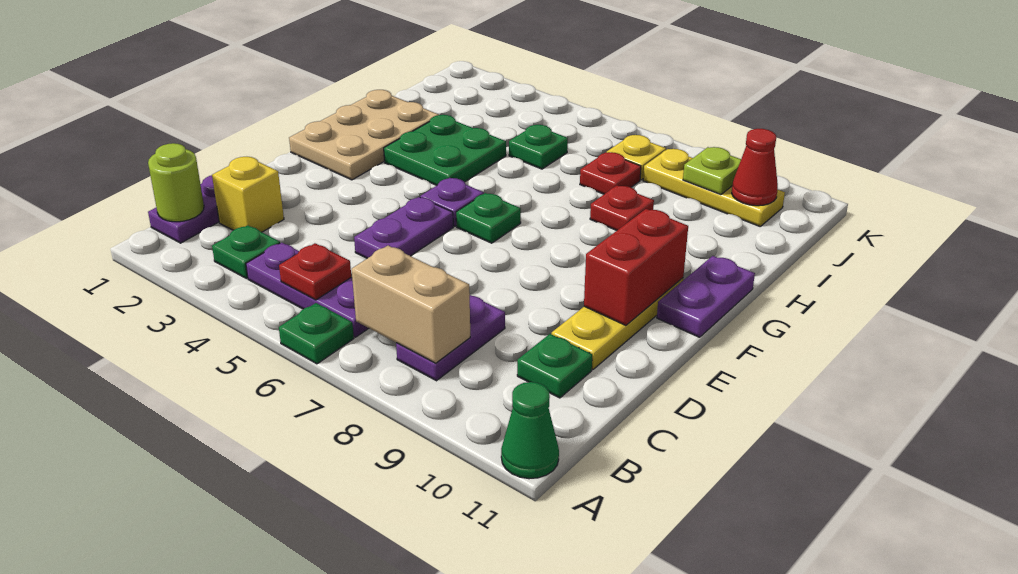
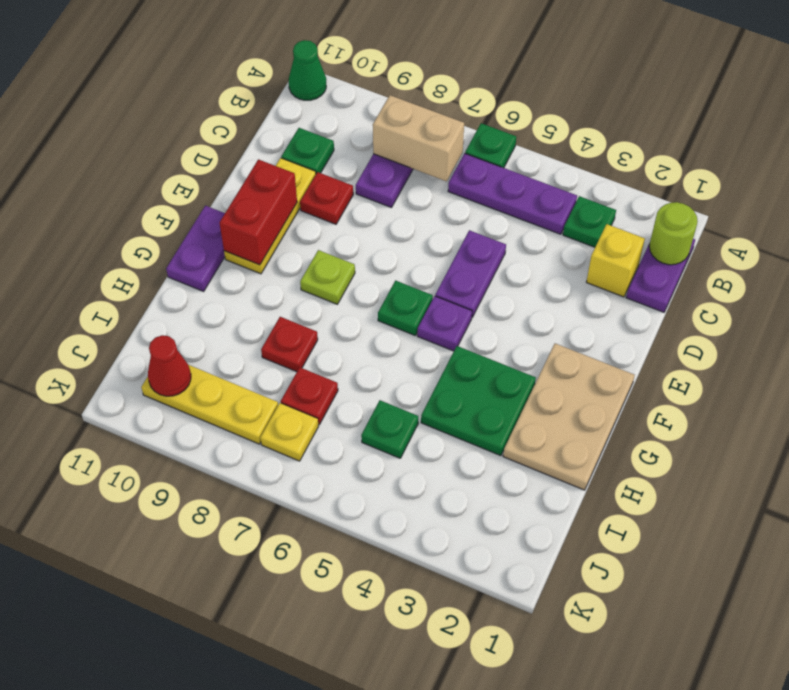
red 1x1 plate [279,243,351,300] -> red 1x1 plate moved to [300,172,353,224]
lime 1x1 plate [683,147,741,195] -> lime 1x1 plate moved to [300,250,355,304]

